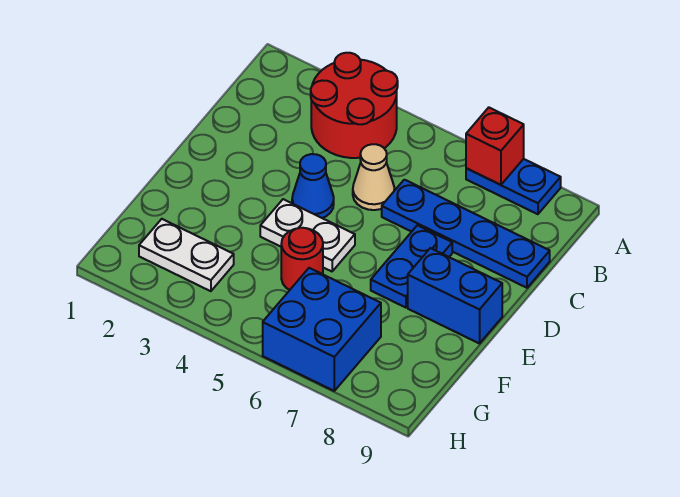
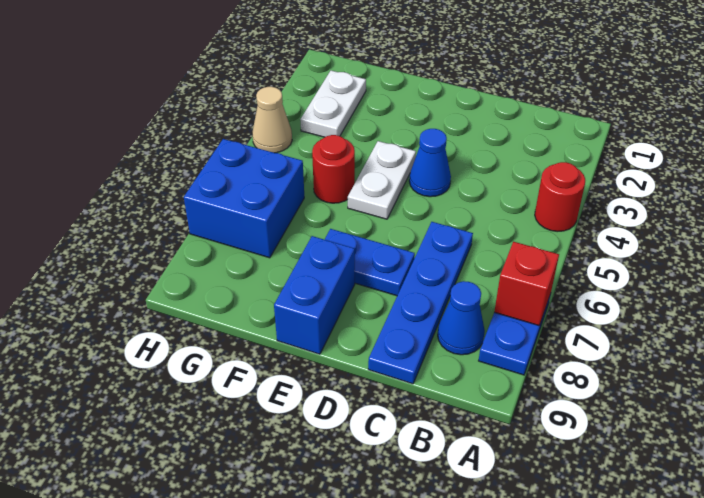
red 2x2 round brick [311,53,398,158] -> red 1x1 round brick [535,162,585,232]
none -> blue 1x1 cone [438,281,485,355]
tan 1x1 cone [353,144,394,210] -> tan 1x1 cone moved to [252,87,292,153]

